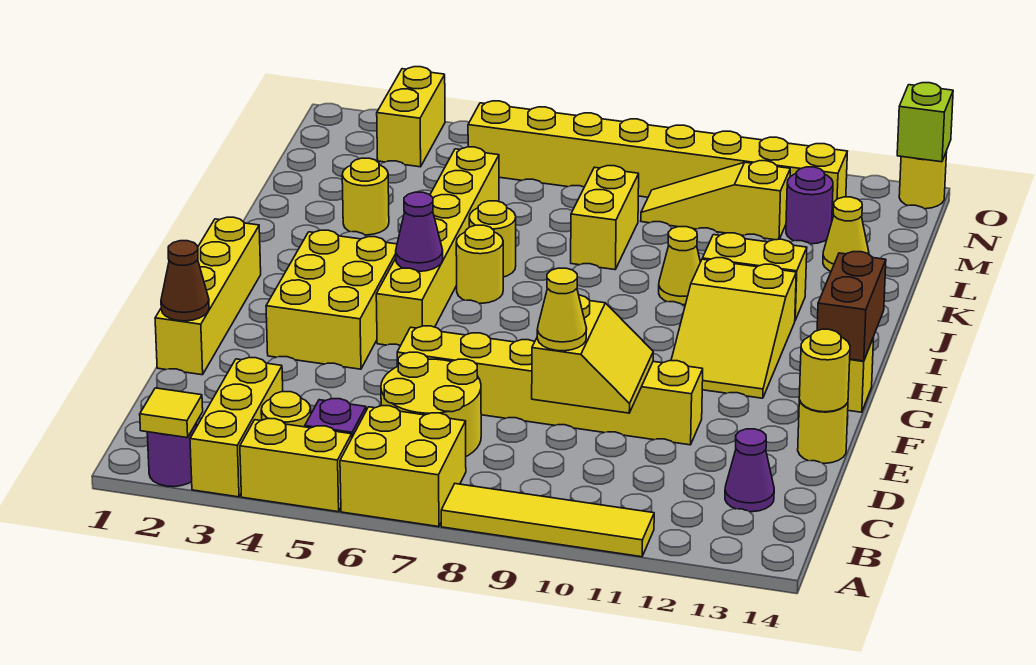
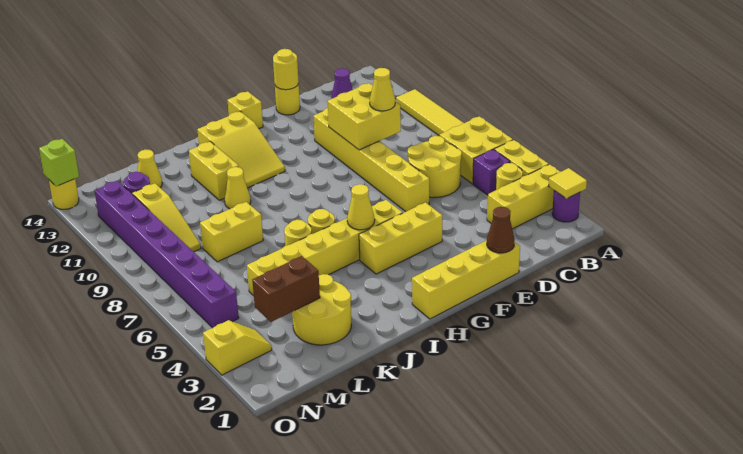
yellow 2x2 slope [532,295,653,413] -> yellow 2x2 brick [328,83,401,150]
yellow 2x3 brick [266,230,397,369] -> yellow 1x3 brick [359,202,442,274]
yellow 2x3 slope [671,258,796,398] -> yellow 2x3 slope turned to [197,111,285,188]
brown 1x2 brick [817,252,886,361] -> brown 1x2 brick moved to [252,256,320,322]
purple 1x1 cone [396,192,443,271] -> yellow 1x1 cone [347,184,375,230]
yellow 1x1 round brick [342,158,389,235] -> yellow 2x2 round brick [292,274,351,345]
yellow 1x2 brick [377,67,445,167] -> yellow 1x2 slope [203,320,272,375]
yellow 1x8 brick [468,101,847,220] -> purple 1x8 brick [94,181,239,328]

